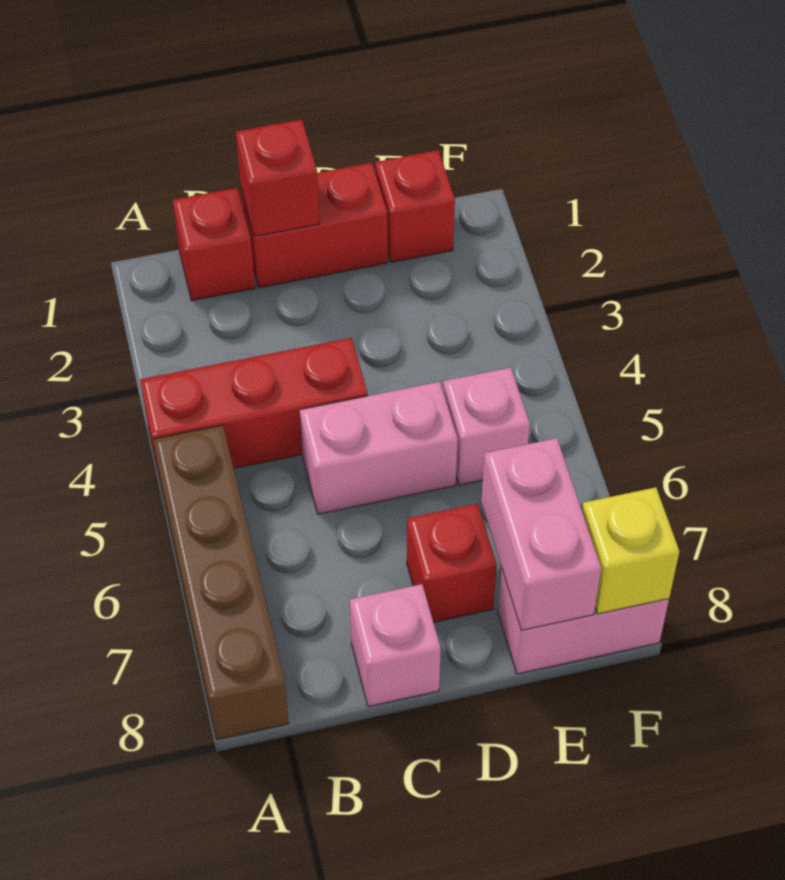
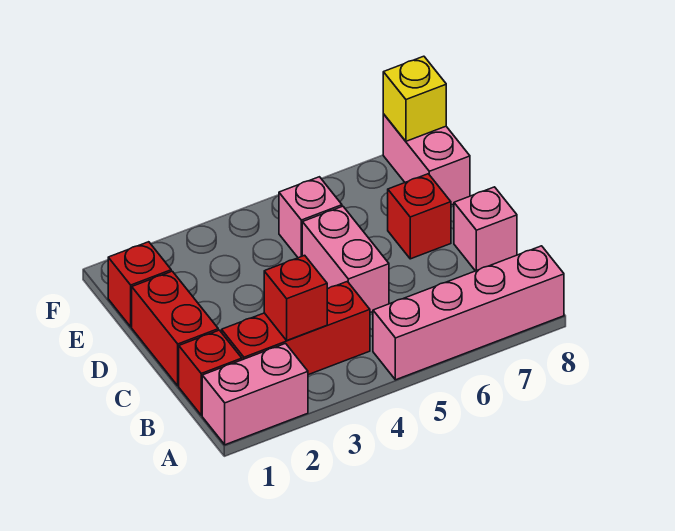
red 1x3 brick [140,338,368,478] -> red 1x3 brick turned to [222,281,370,375]
brown 1x4 brick [153,425,289,740] -> pink 1x4 brick [373,246,564,380]
red 1x1 brick [236,120,319,237] -> red 1x1 brick moved to [264,255,327,340]
pink 1x2 brick [481,438,601,630] -> pink 1x2 brick moved to [202,344,308,445]

